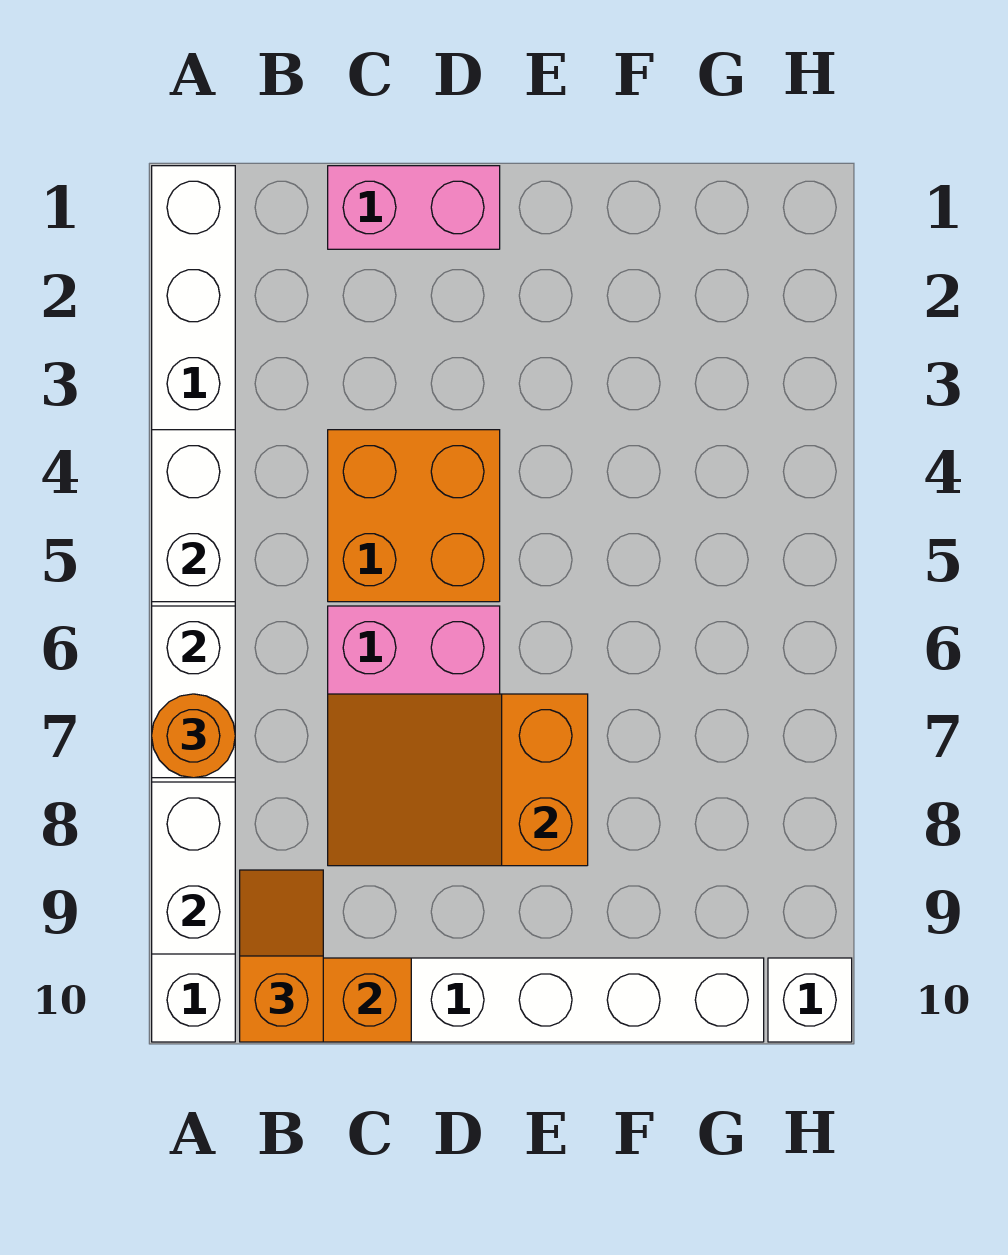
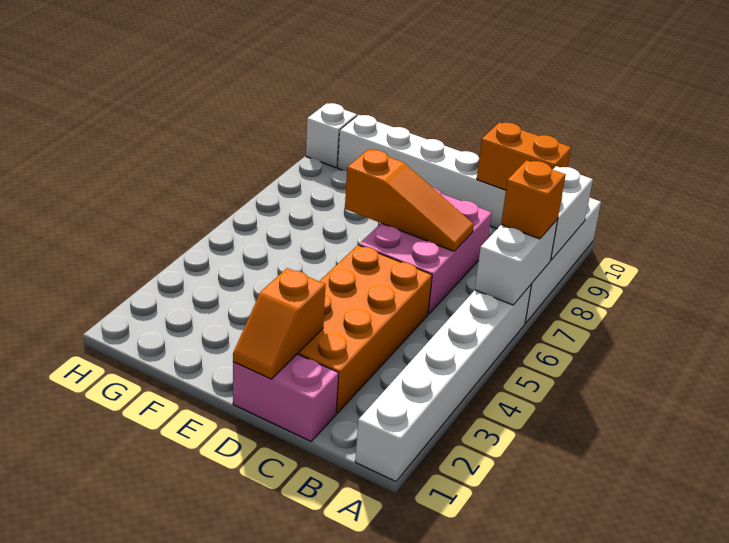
white 1x2 brick [152,430,235,602] -> none
orange 1x1 round brick [152,694,235,778] -> orange 1x1 brick [501,160,566,239]
orange 1x2 slope [240,870,323,1042] -> orange 1x2 slope moved to [233,268,326,379]
orange 2x2 brick [328,430,500,602] -> orange 2x4 brick [298,245,432,413]
orange 2x3 slope [328,694,588,866] -> orange 1x3 slope [345,149,474,251]

